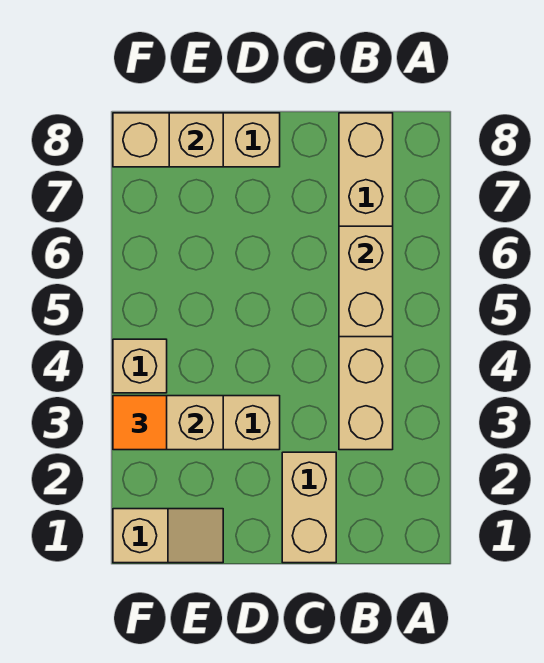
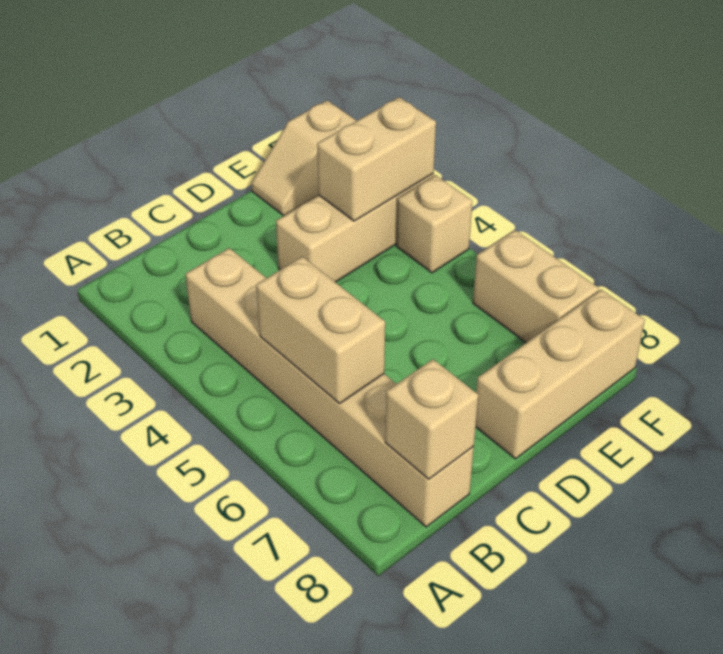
tan 1x2 brick [282,452,336,563] -> tan 1x2 brick moved to [473,230,599,343]
tan 1x1 brick [169,113,223,167] -> tan 1x1 brick moved to [385,359,478,479]
orange 1x1 tile [113,396,167,450] -> none

